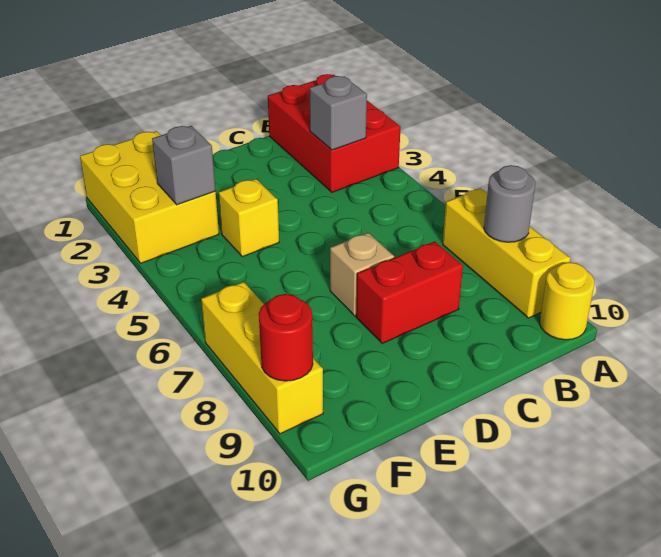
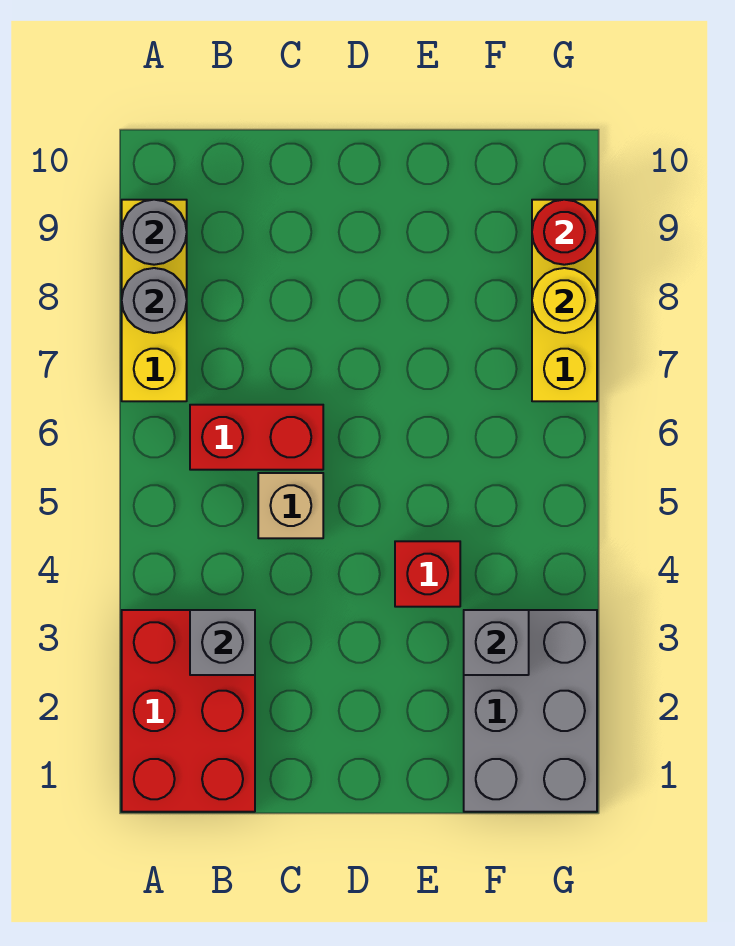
none -> grey 1x1 round brick [122,200,187,265]
yellow 1x1 round brick [540,262,594,340] -> yellow 1x1 round brick moved to [532,268,597,333]
red 1x2 brick [356,241,463,343] -> red 1x2 brick moved to [190,405,323,470]
tan 1x1 brick [330,233,394,316] -> tan 1x1 brick moved to [258,473,323,538]
yellow 1x1 brick [219,179,279,257] -> red 1x1 brick [395,541,460,607]
yellow 2x3 brick [80,131,219,263] -> grey 2x3 brick [464,610,597,812]

